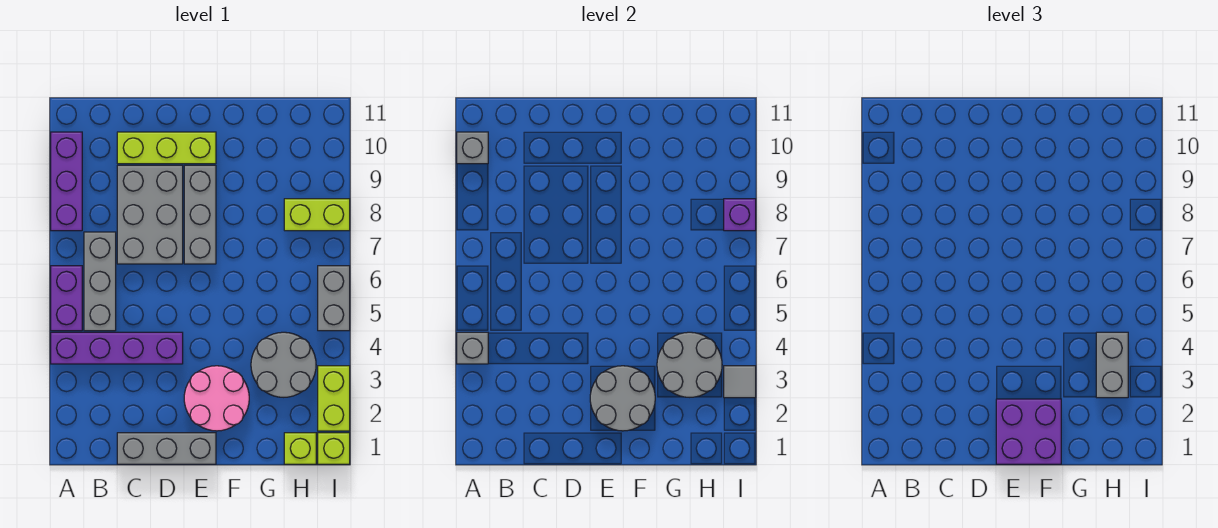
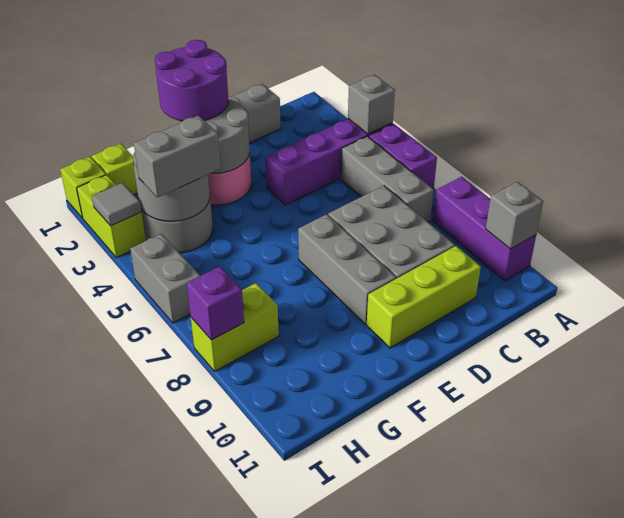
purple 2x2 brick [996,399,1061,464] -> purple 2x2 round brick [155,40,228,121]
grey 1x2 brick [1096,332,1128,398] -> grey 1x2 brick turned to [134,116,221,198]

